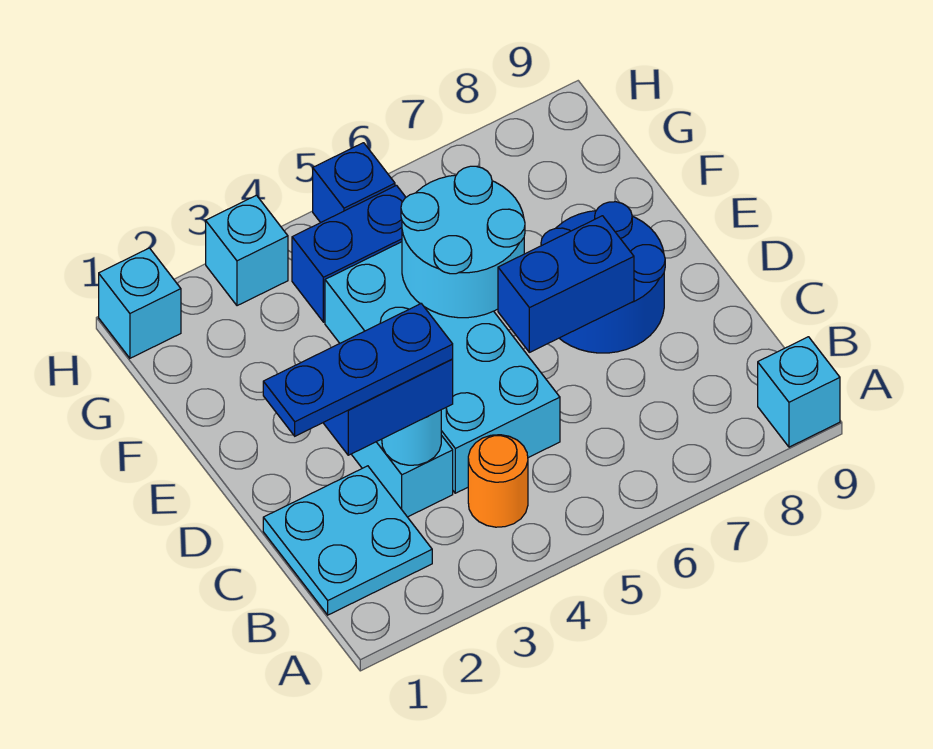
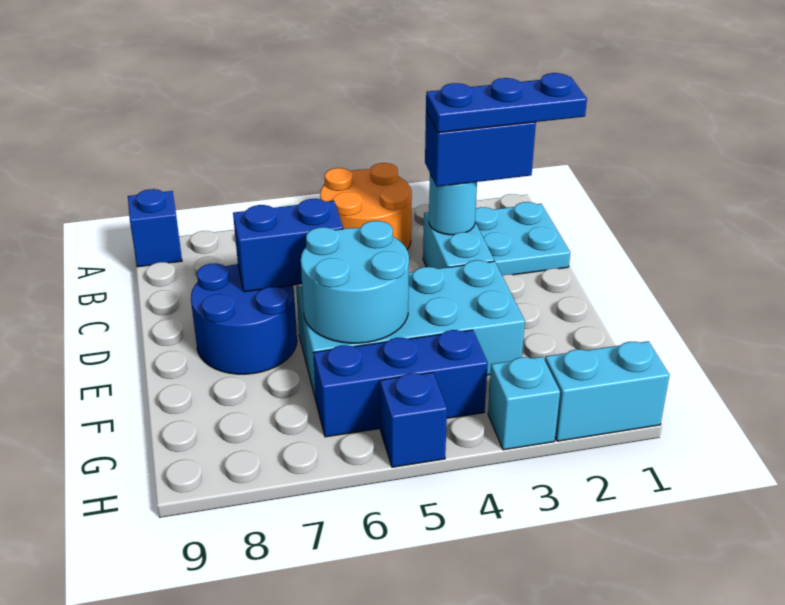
cyan 1x1 brick [758,337,840,447] -> blue 1x1 brick [128,189,182,267]
orange 1x1 round brick [468,435,528,527] -> orange 2x2 round brick [320,163,412,249]
cyan 2x4 brick [325,242,560,493] -> cyan 2x4 brick turned to [296,260,525,400]
blue 1x2 brick [292,185,406,322] -> blue 1x3 brick [314,330,488,437]
cyan 1x1 brick [99,248,181,358] -> cyan 1x2 brick [545,341,669,441]

